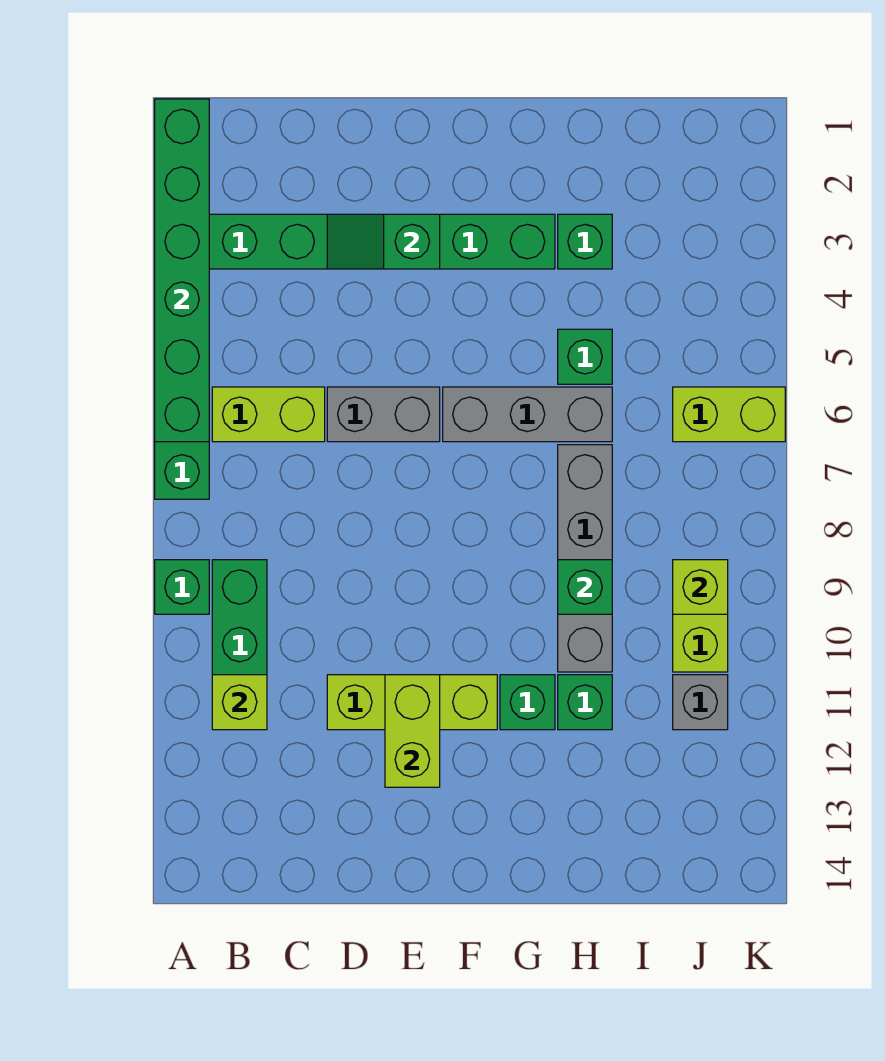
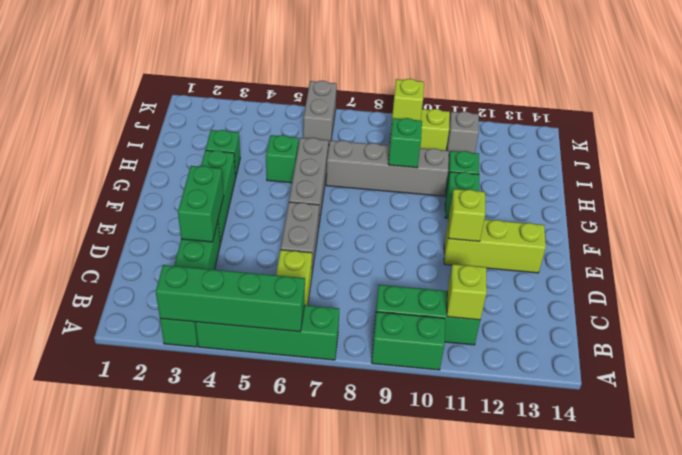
green 1x6 brick [155,99,209,442] -> green 1x4 brick [156,265,305,332]
green 1x1 brick [155,560,209,614] -> green 1x2 brick [372,312,445,370]
green 1x2 slope [327,214,440,269] -> green 1x2 brick [178,166,224,242]
lime 1x3 brick [327,675,497,730] -> lime 1x3 brick turned to [444,218,546,273]
lime 1x2 brick [385,675,440,787] -> lime 1x1 brick [448,189,485,241]
lime 1x2 brick [673,387,785,442] -> grey 1x2 brick [303,81,337,145]

